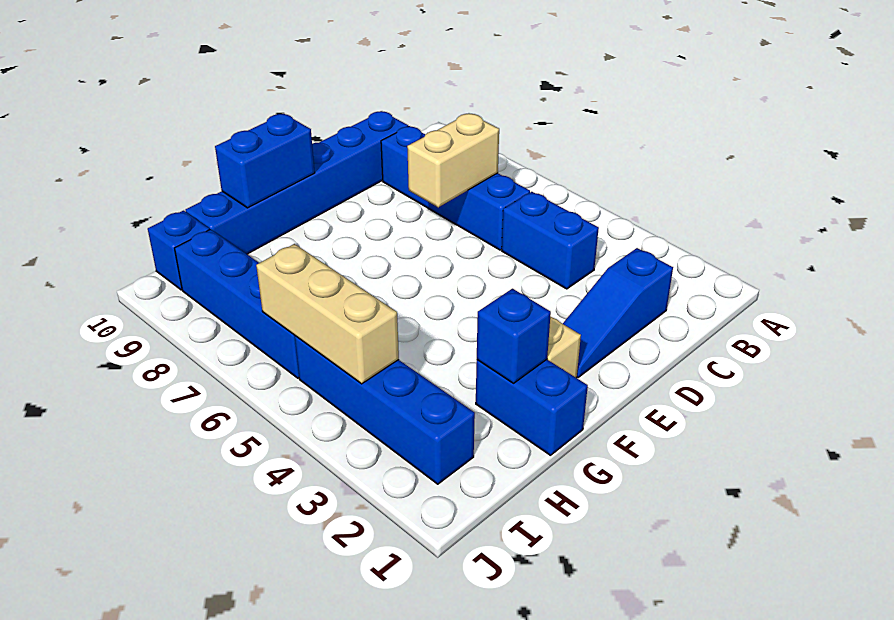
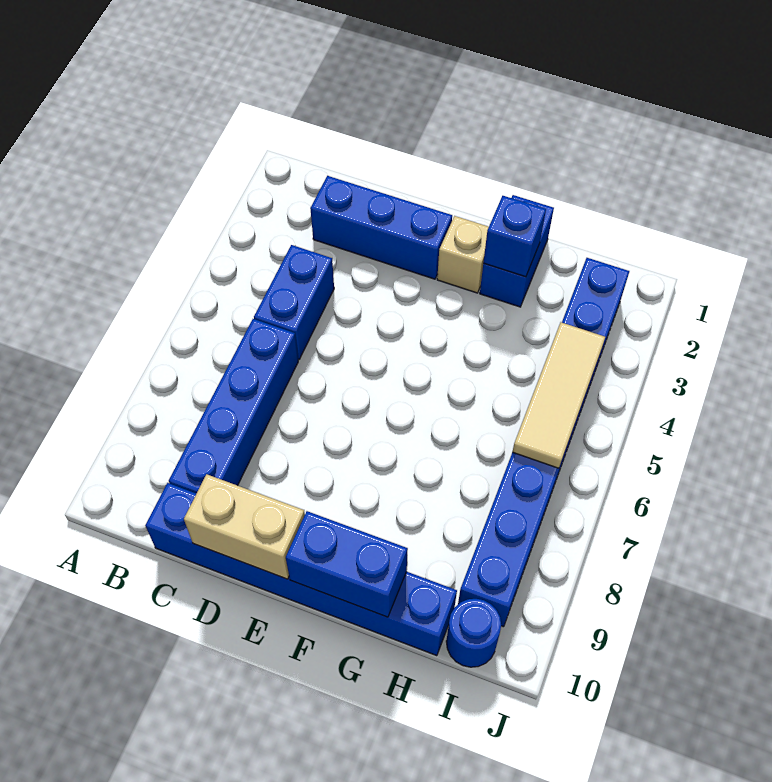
blue 1x3 slope [563,248,673,378] -> blue 1x3 brick [310,176,452,279]
tan 1x2 brick [407,114,499,207] -> tan 1x2 brick moved to [184,474,305,579]
tan 1x3 brick [256,244,399,384] -> tan 1x3 tile [513,322,605,468]
blue 1x1 brick [148,211,210,290] -> blue 1x1 round brick [446,599,501,667]

